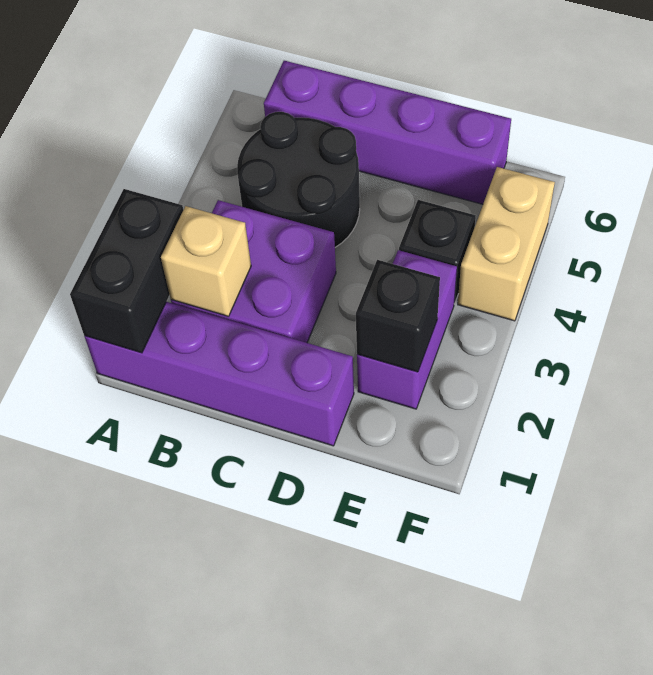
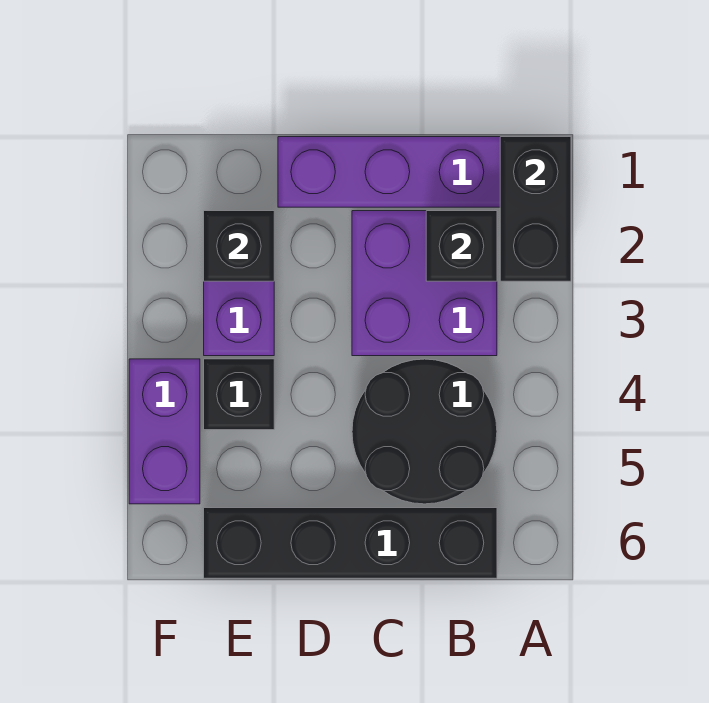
tan 1x1 brick [161,206,251,316] -> black 1x1 brick [426,211,497,281]
purple 1x4 brick [264,61,511,204] -> black 1x4 brick [204,508,497,578]
tan 1x2 brick [458,167,555,321] -> purple 1x2 brick [129,359,200,504]

